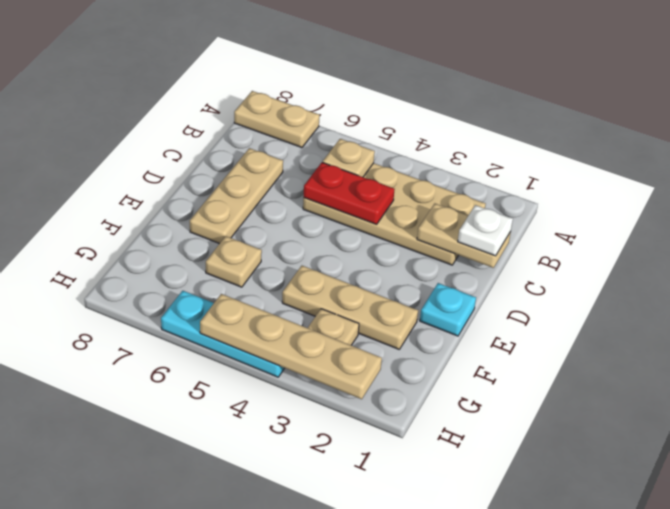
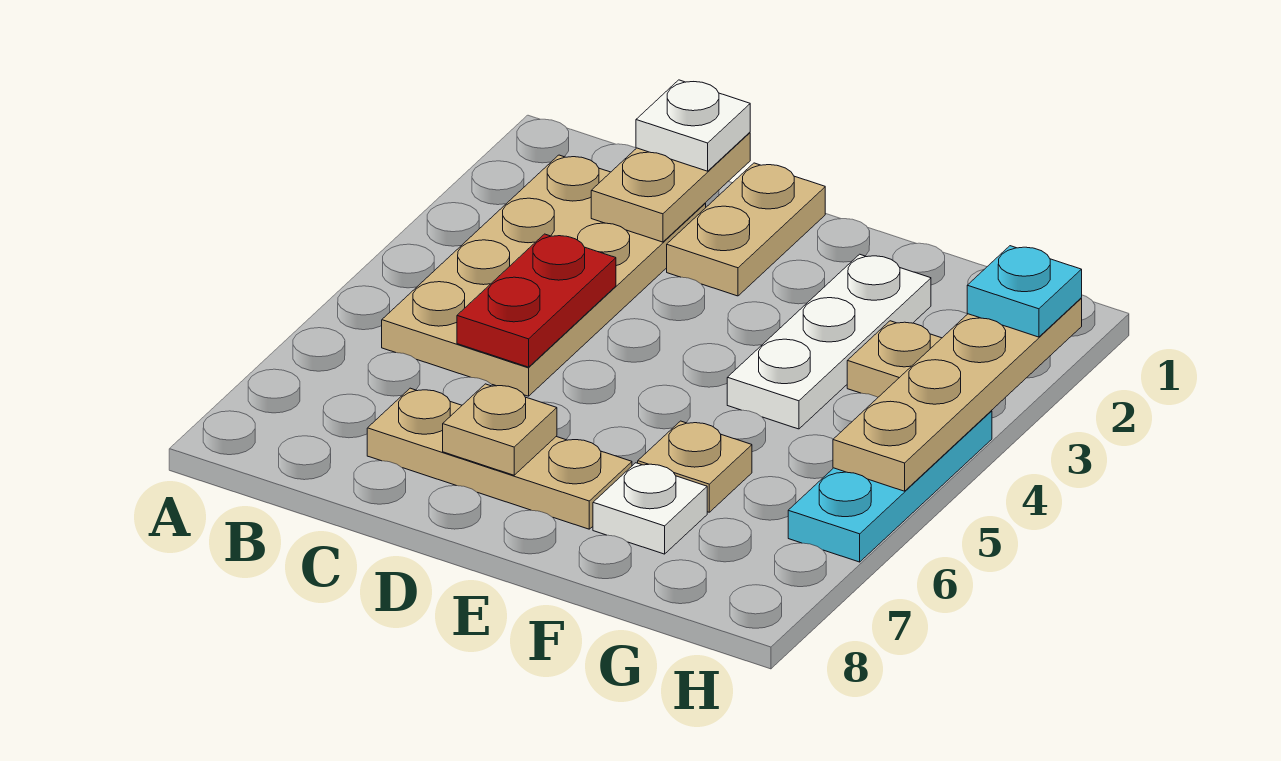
tan 1x2 plate [234,91,320,148] -> tan 1x2 plate moved to [667,163,825,296]
tan 1x1 plate [323,139,375,177] -> tan 1x1 plate moved to [443,384,557,475]
cyan 1x1 plate [420,283,476,336] -> cyan 1x1 plate moved to [967,246,1082,337]
tan 1x3 plate [282,266,418,349] -> white 1x3 plate [727,254,931,429]
none -> white 1x1 plate [593,463,707,554]

